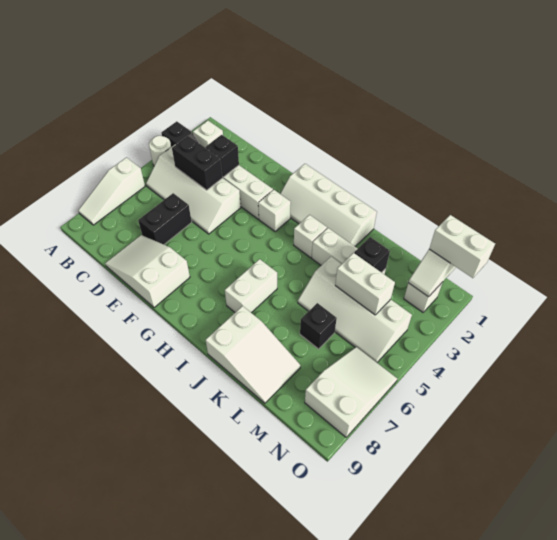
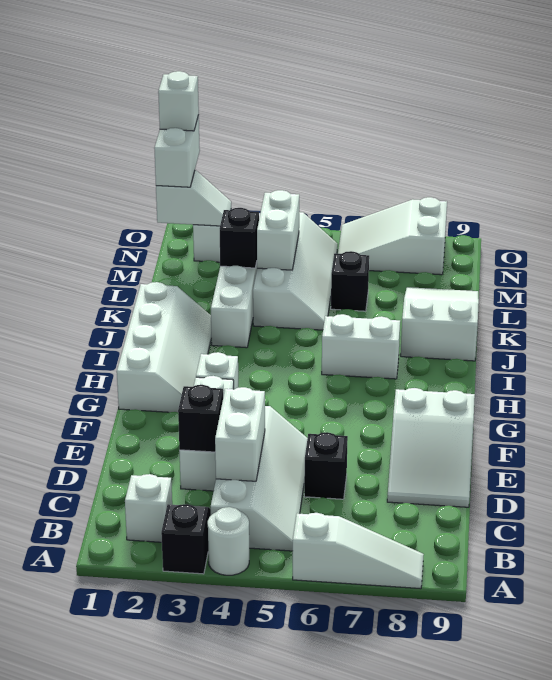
black 1x2 brick [172,136,223,190] -> white 1x2 brick [215,387,265,481]
black 1x2 brick [138,193,192,244] -> black 1x1 brick [304,432,348,499]
white 1x1 brick [294,215,327,257] -> white 1x1 brick moved to [158,71,199,131]

